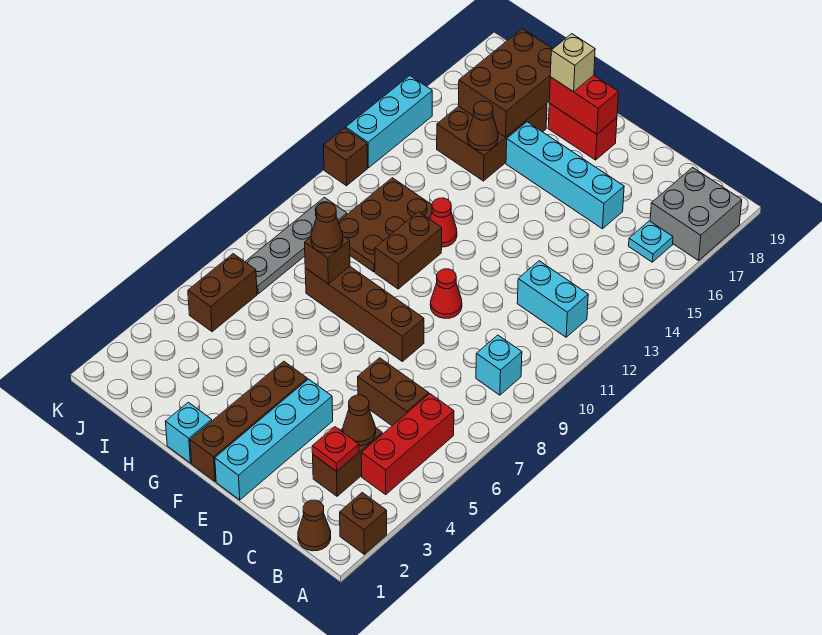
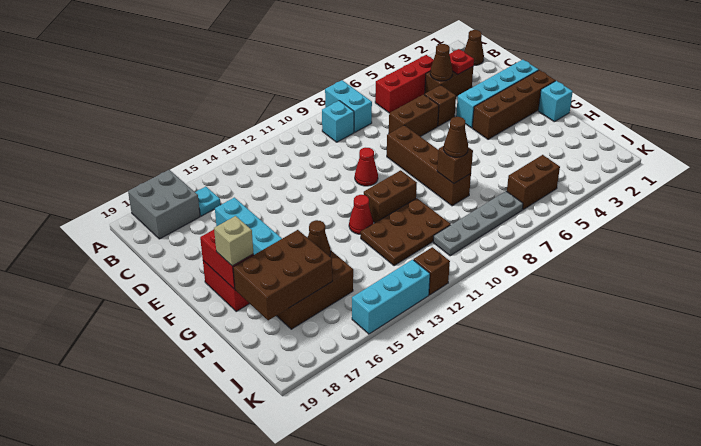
brown 1x1 brick [340,493,387,554] -> brown 1x1 brick moved to [424,85,456,126]
cyan 1x2 brick [517,261,588,337] -> cyan 1x2 brick moved to [325,80,372,132]
brown 1x2 brick [358,358,429,426] -> brown 1x2 brick turned to [389,95,439,137]

